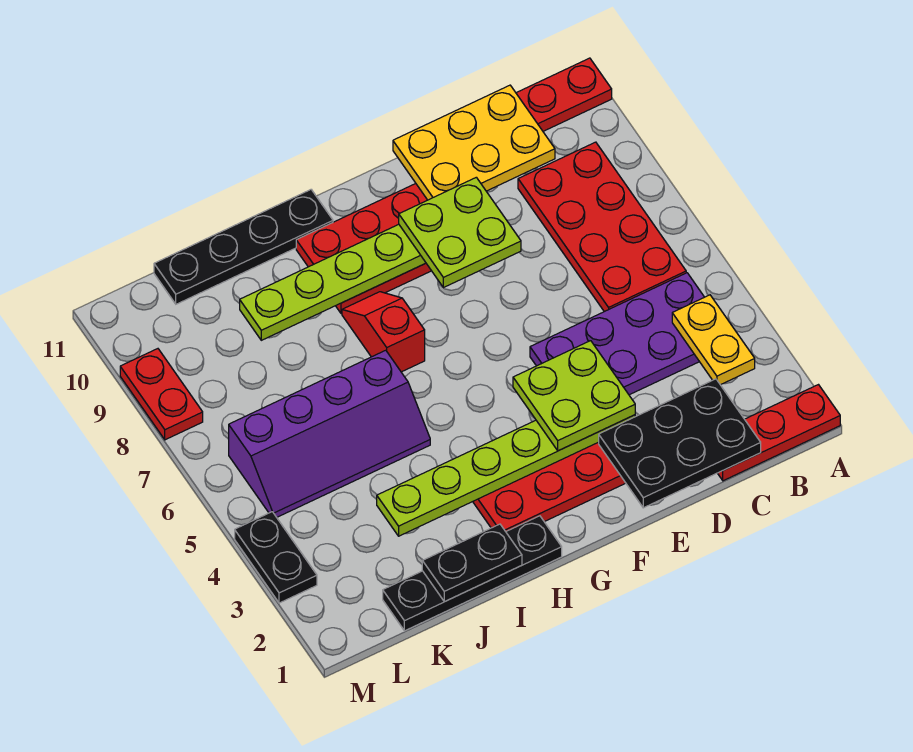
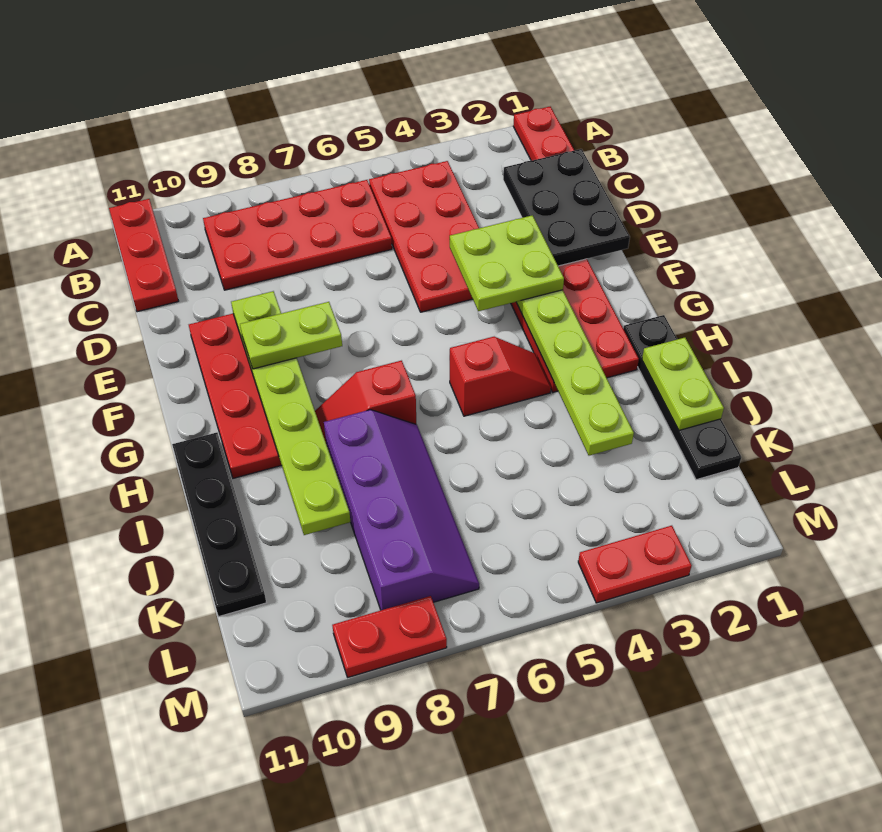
yellow 1x2 plate [672,295,755,385] -> none
purple 2x4 plate [530,273,704,395] -> red 2x4 plate [369,161,479,312]
yellow 2x3 plate [393,85,555,200] -> none
lime 2x2 plate [399,177,521,288] -> lime 1x2 plate [240,302,342,369]
none -> red 1x2 slope [449,337,551,416]
black 1x2 plate [422,524,522,602] -> lime 1x2 plate [642,338,724,430]
purple 2x4 slope [229,350,430,517] -> purple 2x4 slope moved to [324,410,479,610]
black 1x2 plate [235,512,317,603] -> red 1x2 plate [578,526,692,603]

